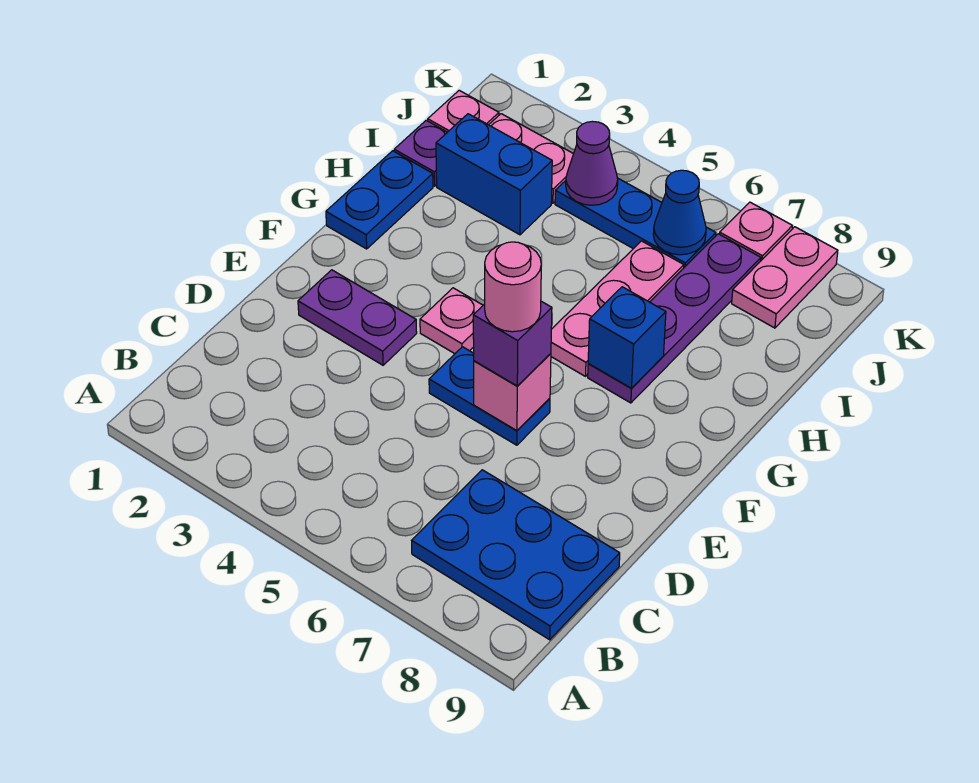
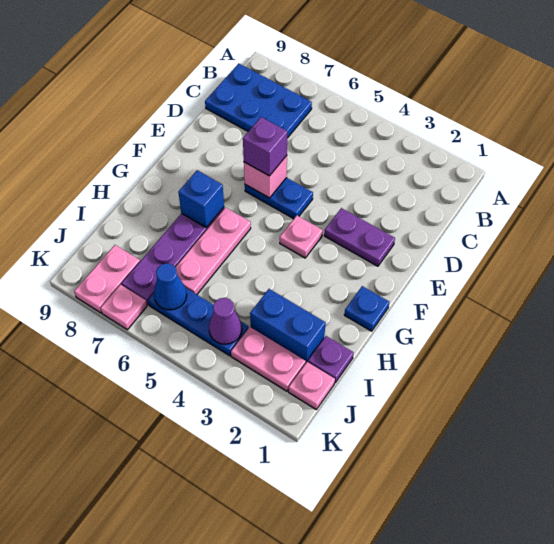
pink 1x1 round brick [485,242,541,332] -> none
blue 1x2 plate [326,151,433,249] -> blue 1x1 plate [344,286,389,331]

